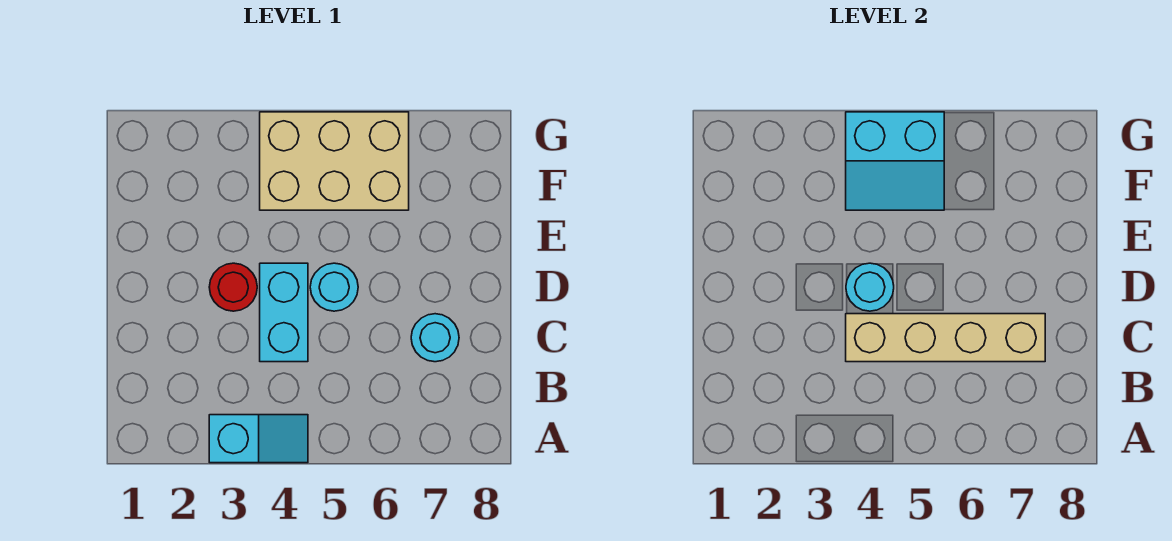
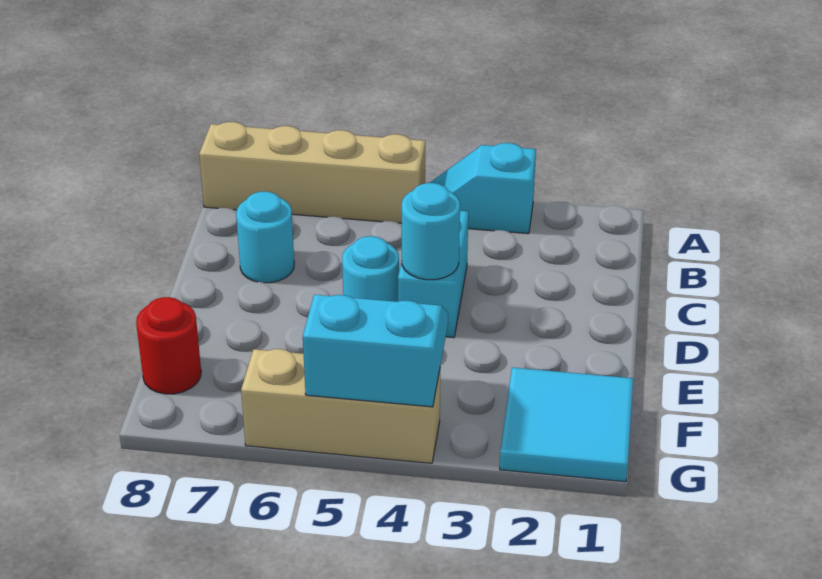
tan 1x4 brick [846,314,1045,362] -> tan 1x4 brick moved to [199,122,425,223]
red 1x1 round brick [209,263,257,311] -> red 1x1 round brick moved to [136,297,201,394]
none -> cyan 2x2 tile [500,367,633,482]
tan 2x3 brick [260,112,409,210] -> tan 1x3 brick [241,349,440,463]

